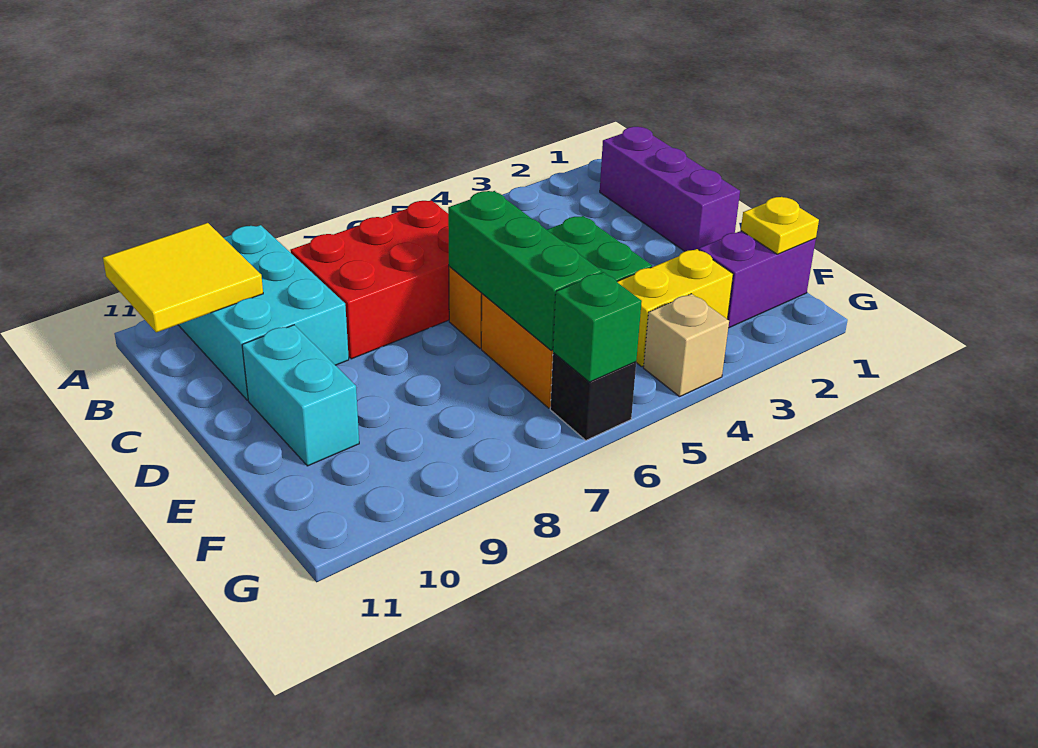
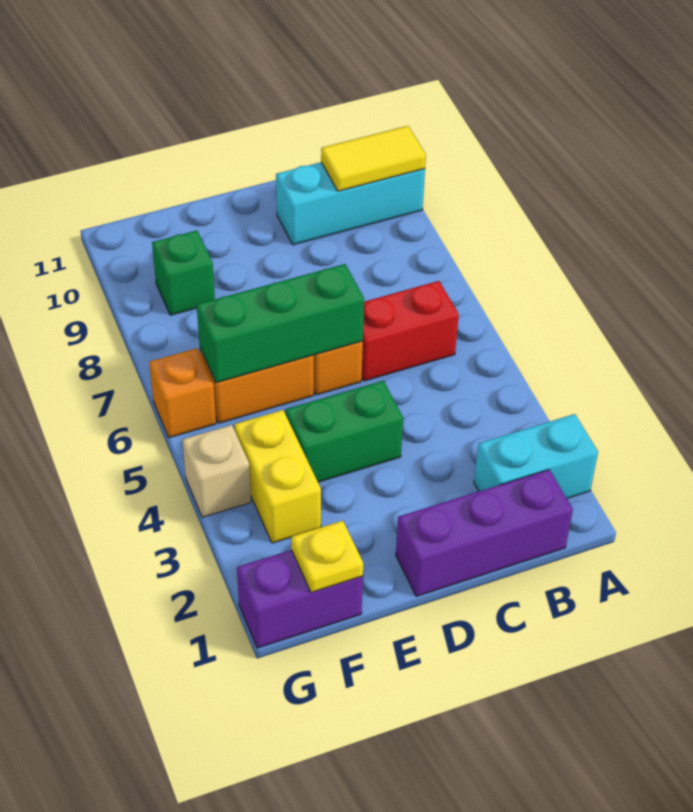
cyan 2x3 brick [179,225,349,400] -> cyan 1x3 brick [276,162,425,245]
yellow 2x2 tile [103,223,263,332] -> yellow 1x2 tile [321,126,426,191]
red 2x3 brick [290,201,449,359] -> red 1x2 brick [362,281,459,381]
cyan 1x2 brick [242,325,359,466] -> cyan 1x2 brick moved to [474,414,598,498]
purple 1x2 brick [699,231,816,328] -> purple 1x2 brick turned to [237,550,363,648]
black 1x1 brick [550,353,636,440] -> orange 1x1 brick [149,348,216,438]
green 1x1 brick [553,272,642,382] -> green 1x1 brick moved to [152,231,215,315]

